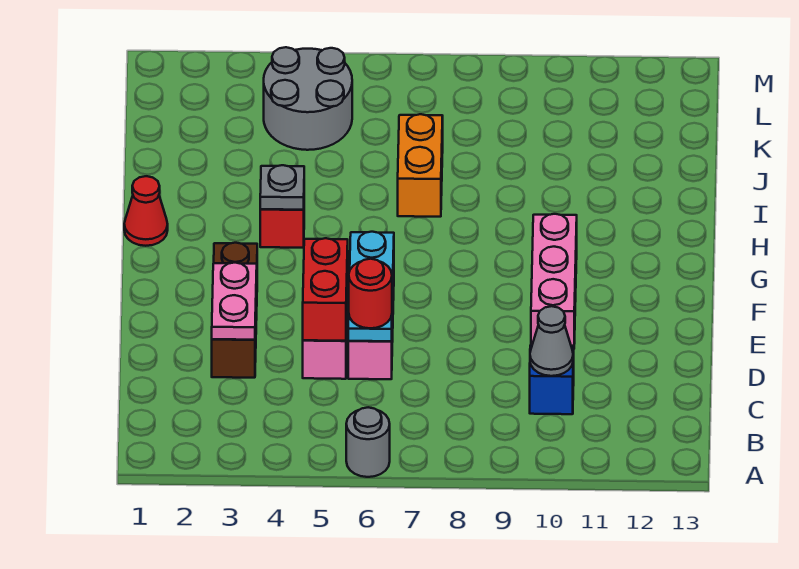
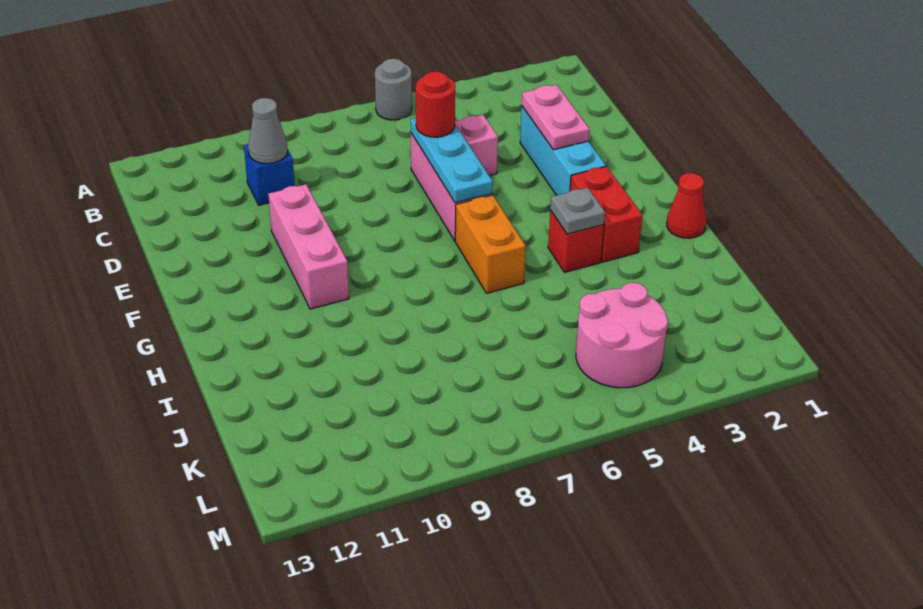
brown 1x3 brick [212,243,257,378] -> cyan 1x3 brick [520,107,606,195]
red 1x2 brick [303,238,348,341] -> red 1x2 brick moved to [570,166,642,262]
orange 1x2 brick [398,114,443,217] -> orange 1x2 brick moved to [455,195,526,293]
grey 2x2 round brick [264,47,352,150] -> pink 2x2 round brick [576,283,668,388]

